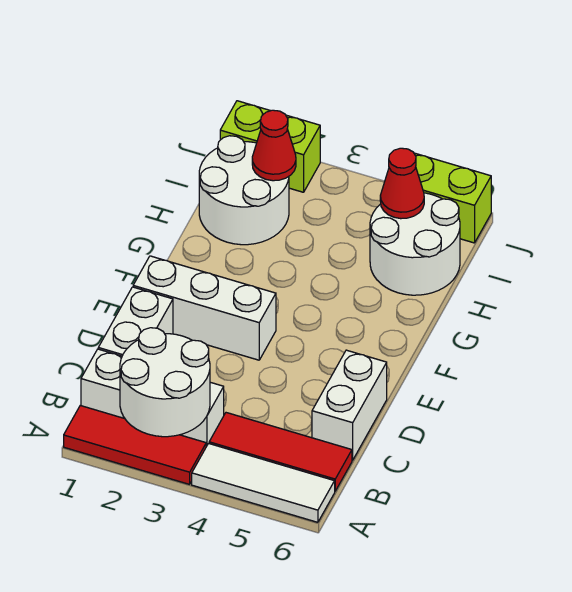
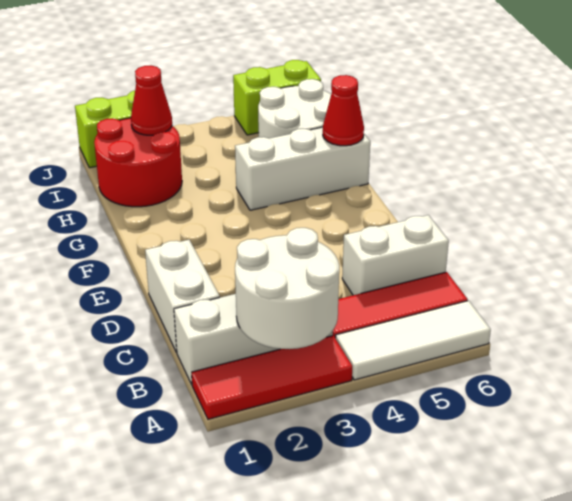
white 1x2 brick [312,350,387,460] -> white 1x2 brick turned to [342,215,449,295]
white 1x3 brick [133,256,276,360] -> white 1x3 brick moved to [235,127,370,210]
white 2x2 round brick [199,136,289,245] -> red 2x2 round brick [94,118,182,207]
red 1x1 cone [380,148,424,219] -> red 1x1 cone moved to [323,75,364,146]

